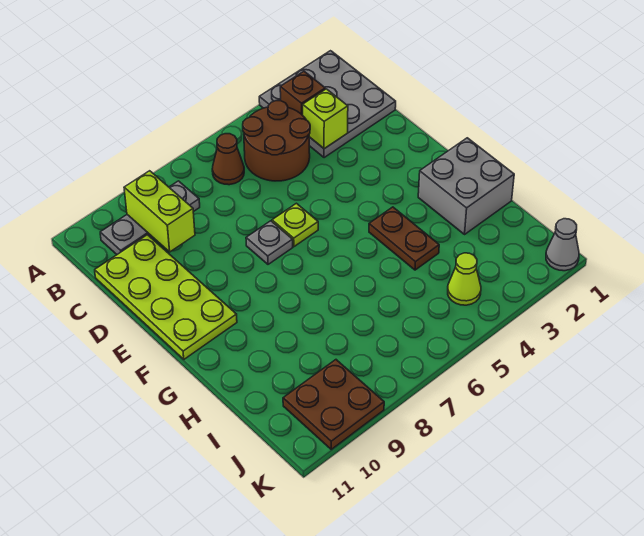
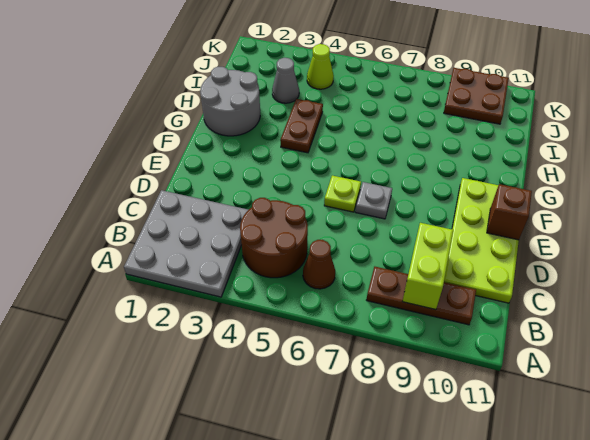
brown 1x1 brick [280,71,325,115] -> brown 1x1 brick moved to [487,184,532,240]
grey 1x3 plate [100,181,200,254] -> brown 1x3 plate [367,267,476,325]
lime 1x1 brick [303,89,348,149] -> none
grey 2x2 brick [418,138,514,234] -> grey 2x2 round brick [200,67,260,136]
grey 1x1 cone [546,219,579,271] -> grey 1x1 cone moved to [272,58,299,103]

